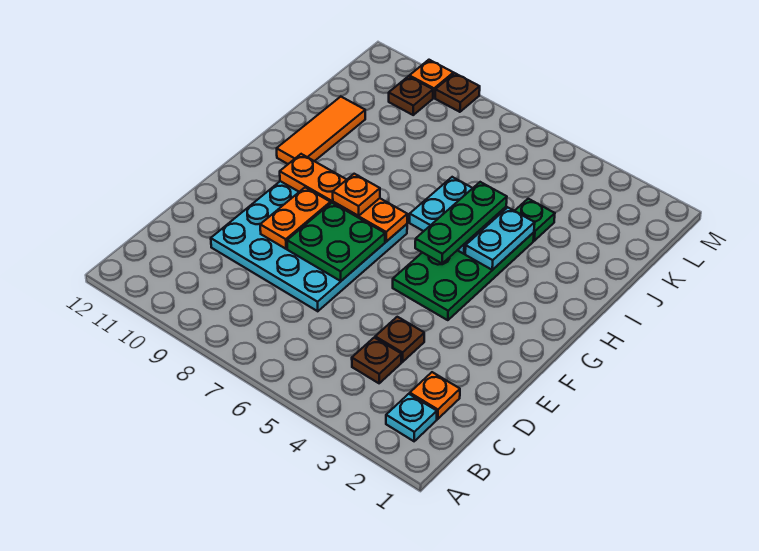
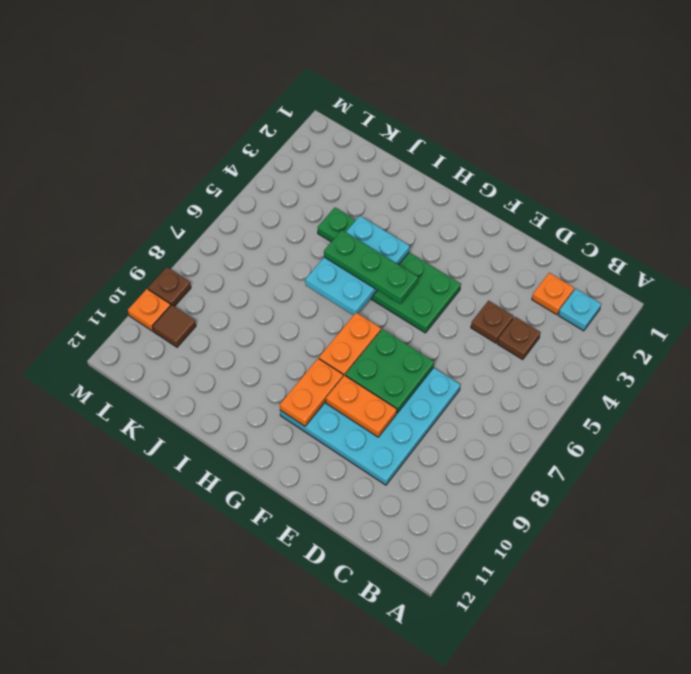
orange 1x1 plate [333,174,380,216] -> none
orange 1x3 tile [277,97,365,164] -> none
brown 1x1 plate [389,76,433,115] -> brown 1x1 tile [152,305,196,347]

